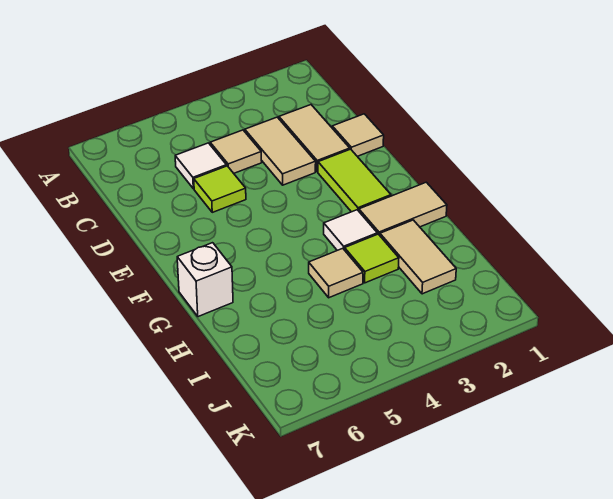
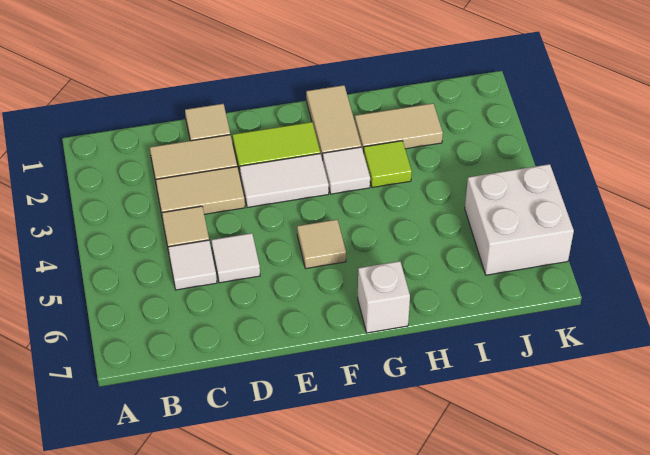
lime 1x1 tile [194,166,246,212] -> white 1x1 tile [212,233,260,283]
none -> white 1x2 tile [240,154,329,208]
tan 1x1 tile [309,248,363,298] -> tan 1x1 tile moved to [297,220,346,269]
none -> white 2x2 brick [465,164,574,275]

